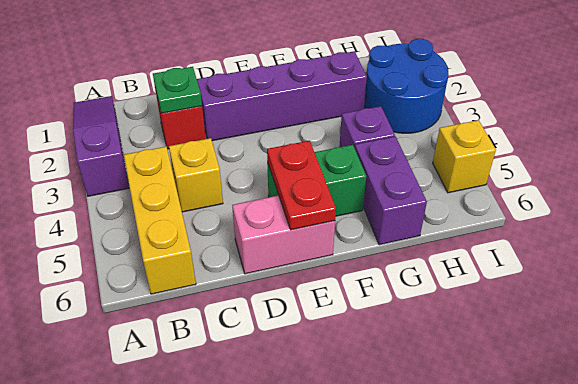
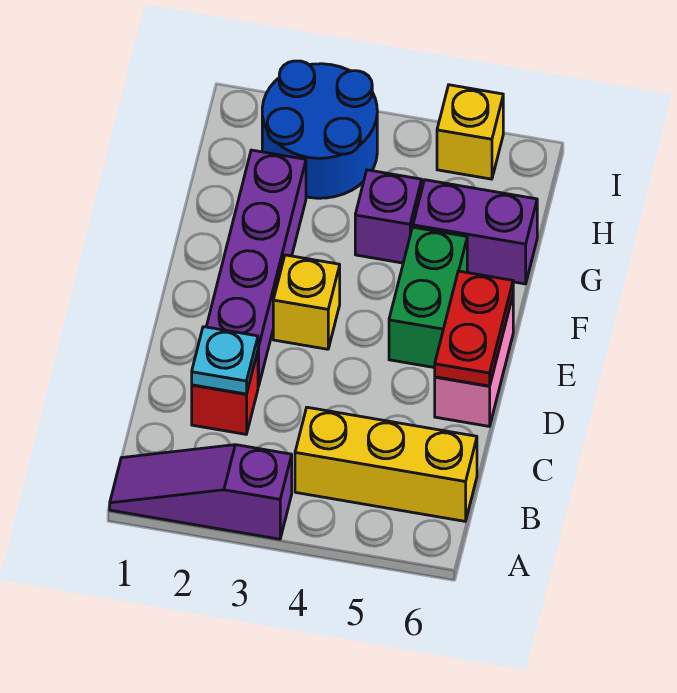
green 1x1 plate [153,67,202,114] -> cyan 1x1 plate [192,327,258,394]
yellow 1x1 brick [169,138,223,212] -> yellow 1x1 brick moved to [273,255,340,349]
red 1x2 plate [267,141,336,230] -> red 1x2 plate turned to [435,271,513,386]

